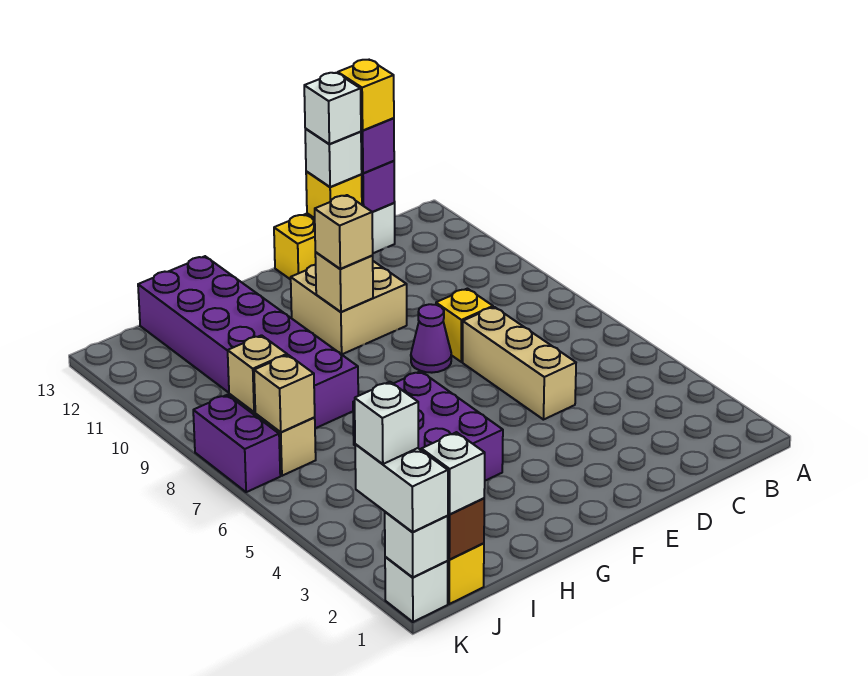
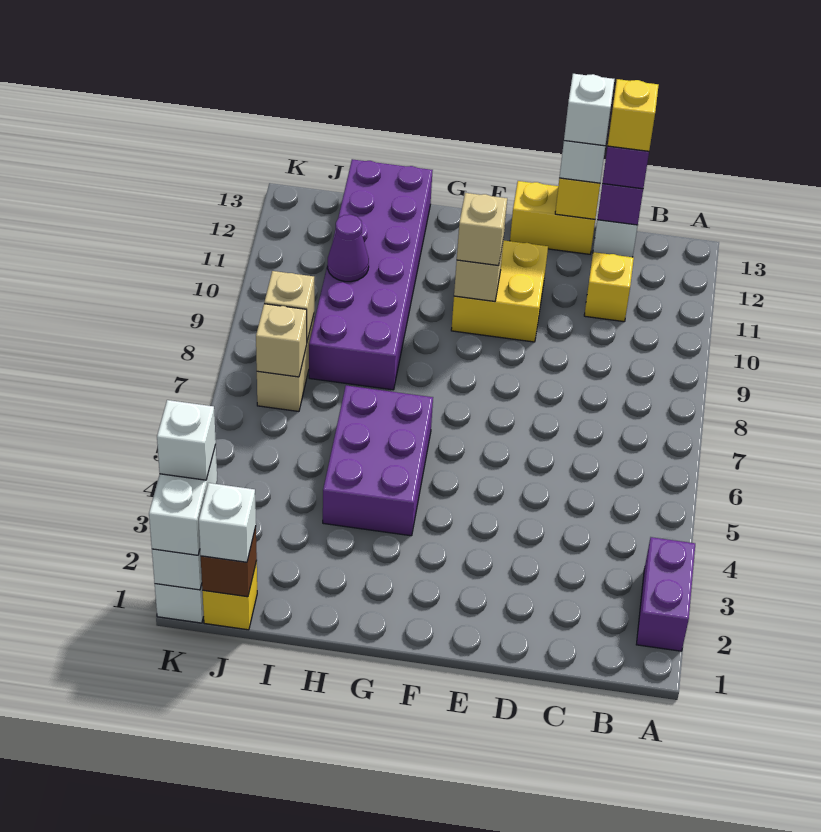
tan 1x3 brick [463,307,576,420] -> none
yellow 1x1 brick [436,289,493,362] -> yellow 1x1 brick moved to [584,252,634,322]
purple 1x1 cone [411,304,451,373] -> purple 1x1 cone moved to [327,215,369,282]
tan 2x2 brick [291,261,407,354] -> yellow 2x2 brick [451,240,548,342]
purple 1x2 brick [193,395,280,492] -> purple 1x2 brick moved to [636,537,695,651]

